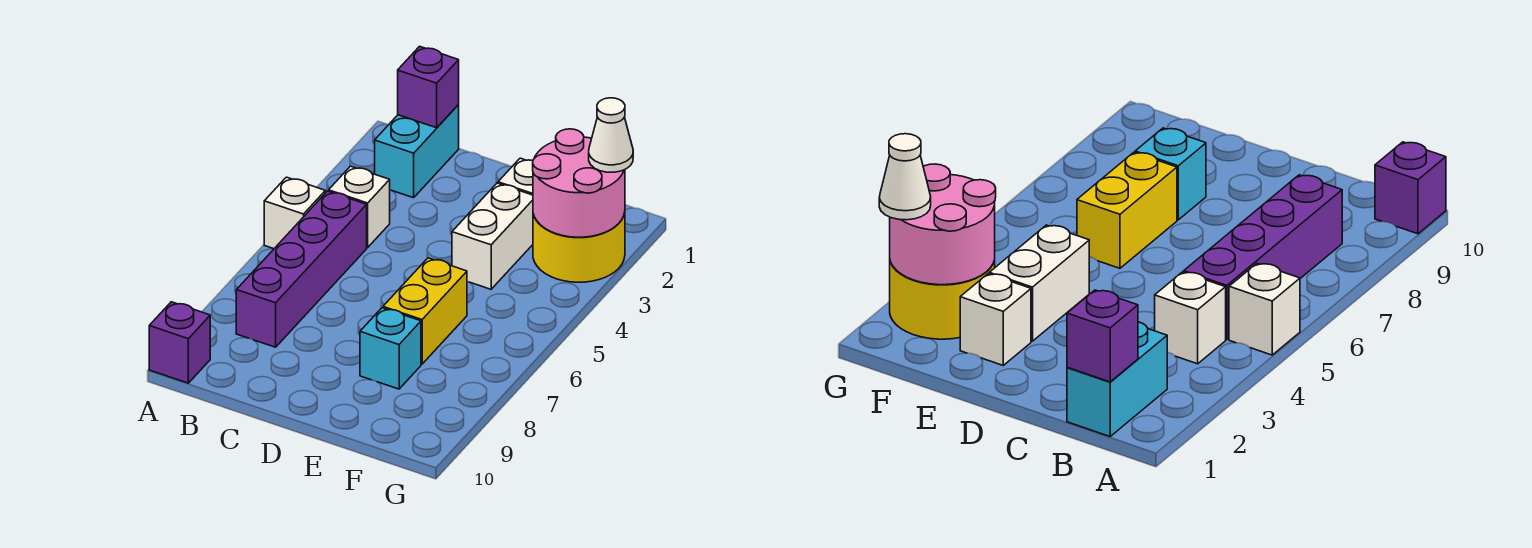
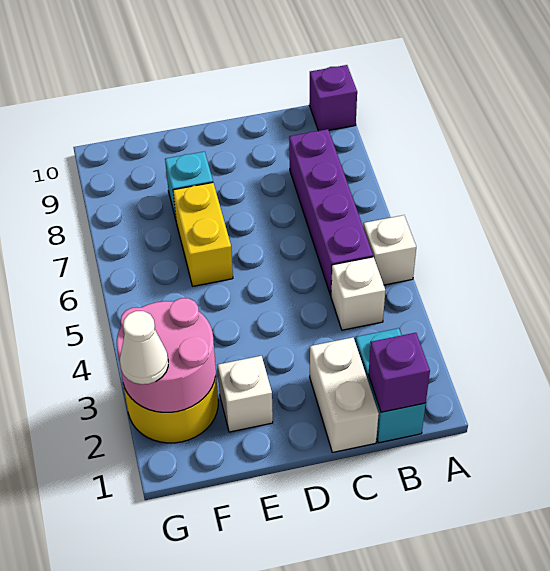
white 1x2 brick [452,183,533,289] -> white 1x2 brick moved to [310,337,379,452]

